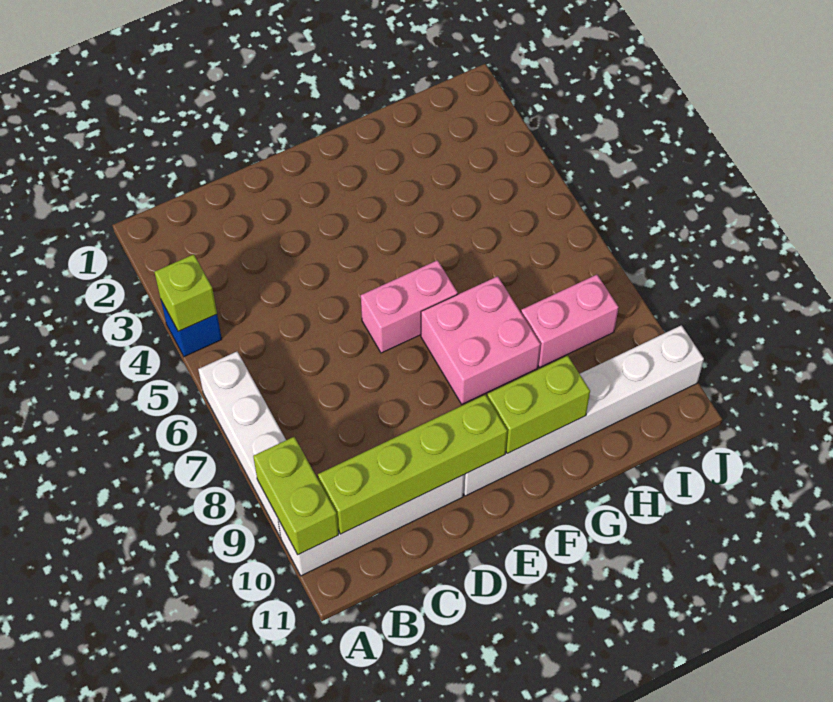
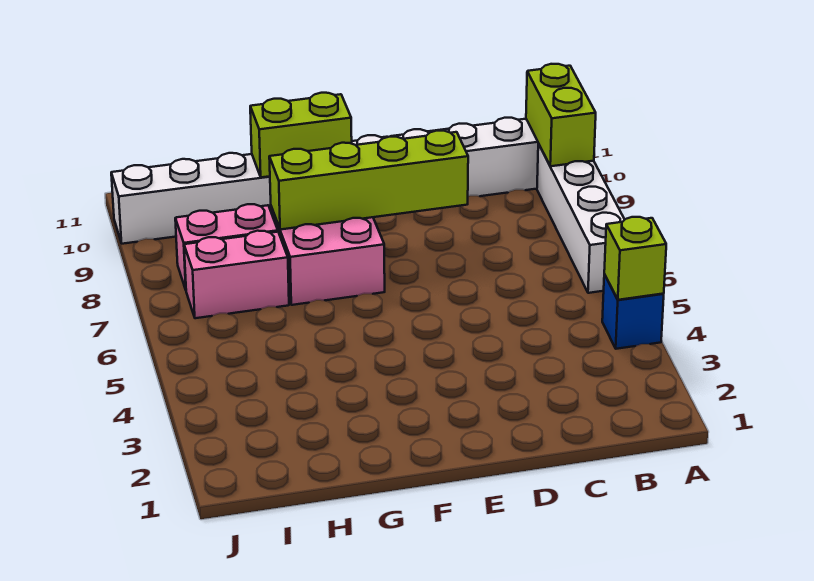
lime 1x4 brick [318,395,507,534] -> lime 1x4 brick moved to [269,131,468,230]
pink 1x2 brick [361,260,458,353] -> pink 1x2 brick moved to [184,231,289,318]

